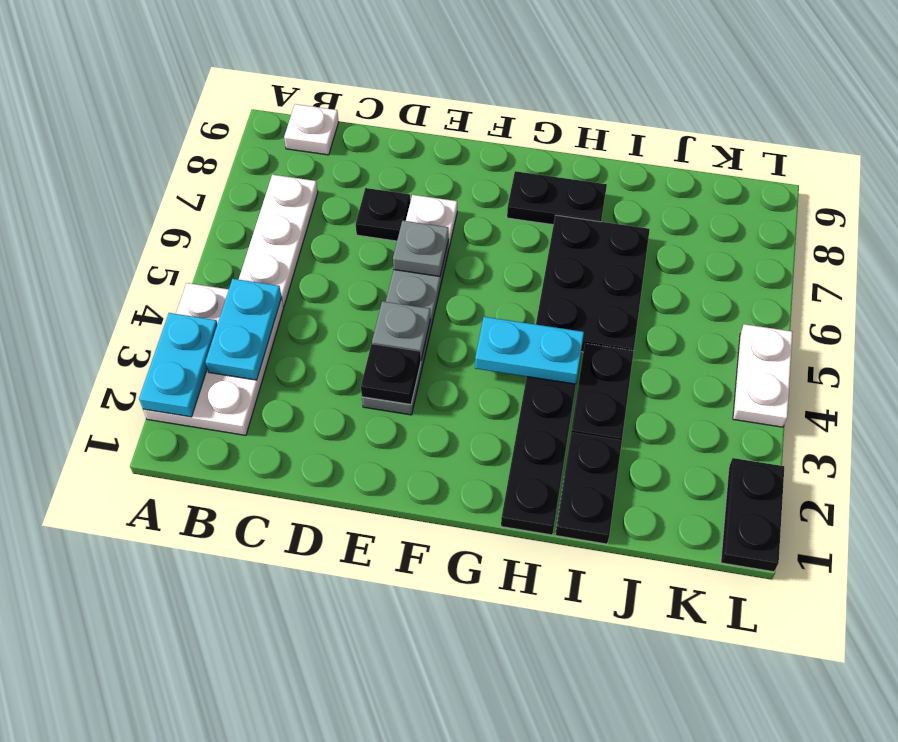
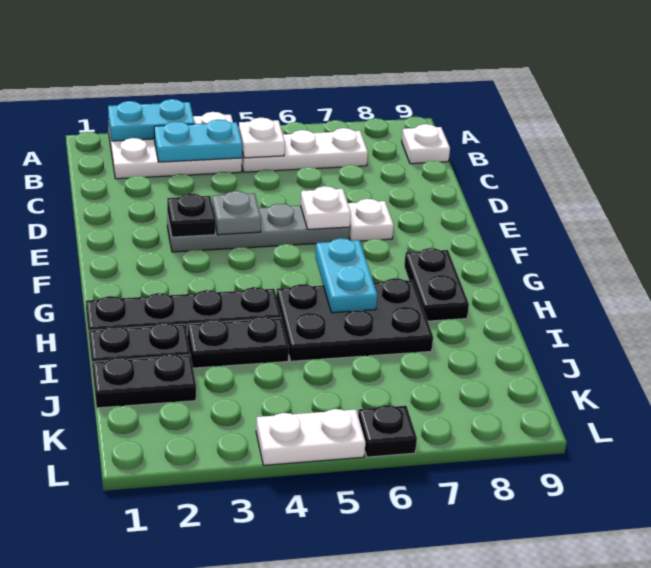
none -> white 1x1 plate [238,118,285,158]
black 1x1 plate [356,188,410,241] -> black 1x1 plate moved to [358,405,417,457]
grey 1x1 plate [393,221,449,276] -> white 1x1 plate [300,186,351,229]
cyan 1x2 plate [475,317,584,384] -> cyan 1x2 plate moved to [315,238,377,313]
black 1x2 plate [721,458,784,572] -> black 1x2 plate moved to [93,354,196,408]

